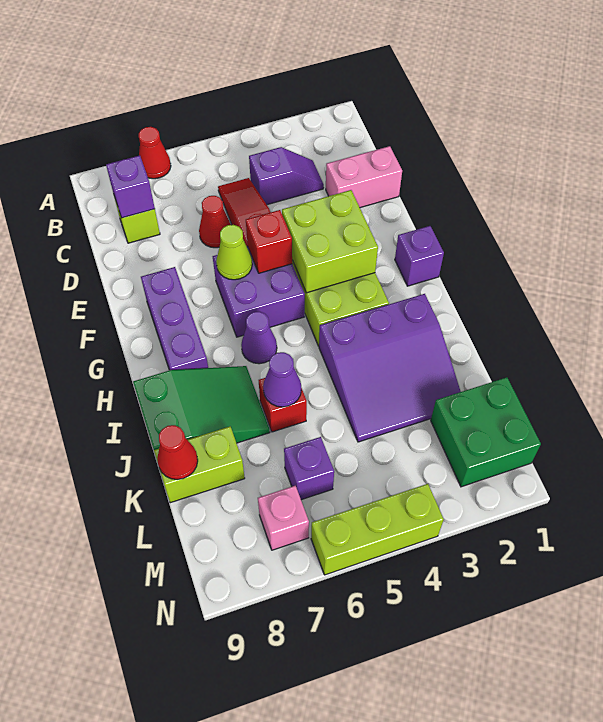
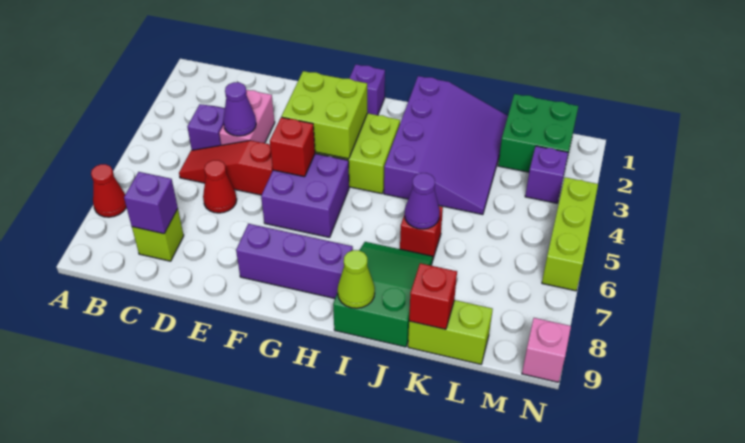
pink 1x2 brick [326,146,402,208] -> pink 1x2 brick moved to [219,90,275,145]
lime 1x1 cone [216,225,252,280] -> lime 1x1 cone moved to [338,250,375,308]
purple 1x1 cone [241,312,277,364] -> purple 1x1 cone moved to [223,82,256,136]
purple 3x3 slope [319,294,461,442] -> purple 3x4 slope [384,76,508,215]
lime 1x2 brick [154,427,245,503] -> lime 1x2 brick turned to [408,300,493,364]
red 1x1 cone [157,425,198,480] -> red 1x1 brick [409,263,457,329]
purple 1x1 brick [284,437,334,500] -> purple 1x1 brick moved to [525,146,568,203]
pink 1x1 brick [258,486,309,550] -> pink 1x1 brick moved to [522,318,571,382]

